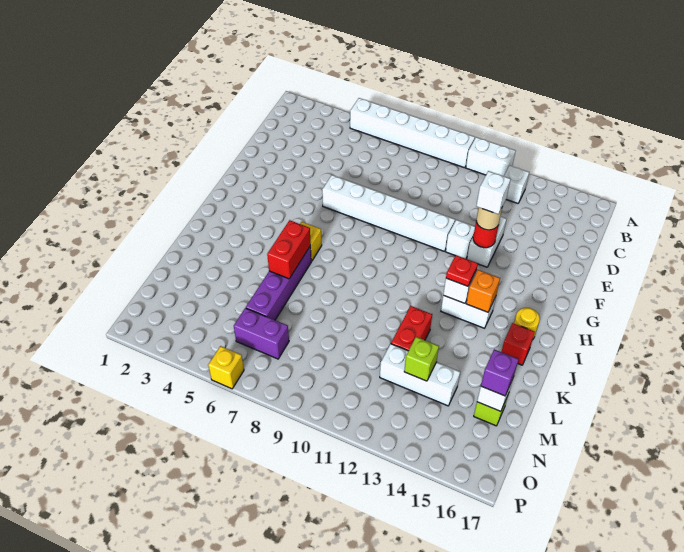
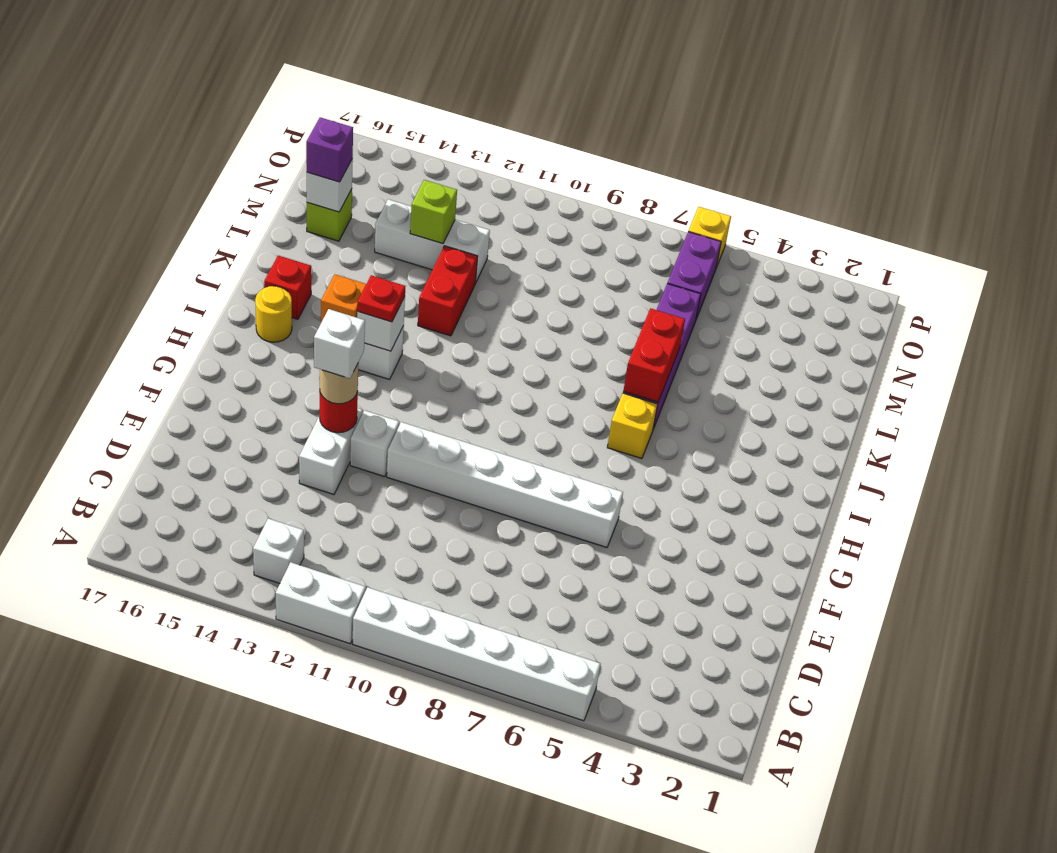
purple 1x2 brick [234,308,289,359] -> purple 1x2 brick turned to [667,232,721,319]

